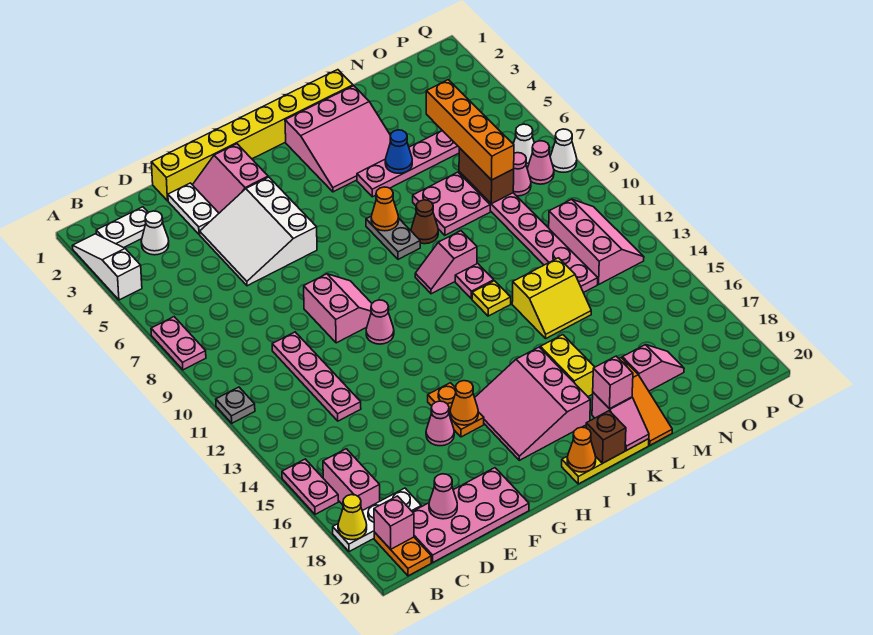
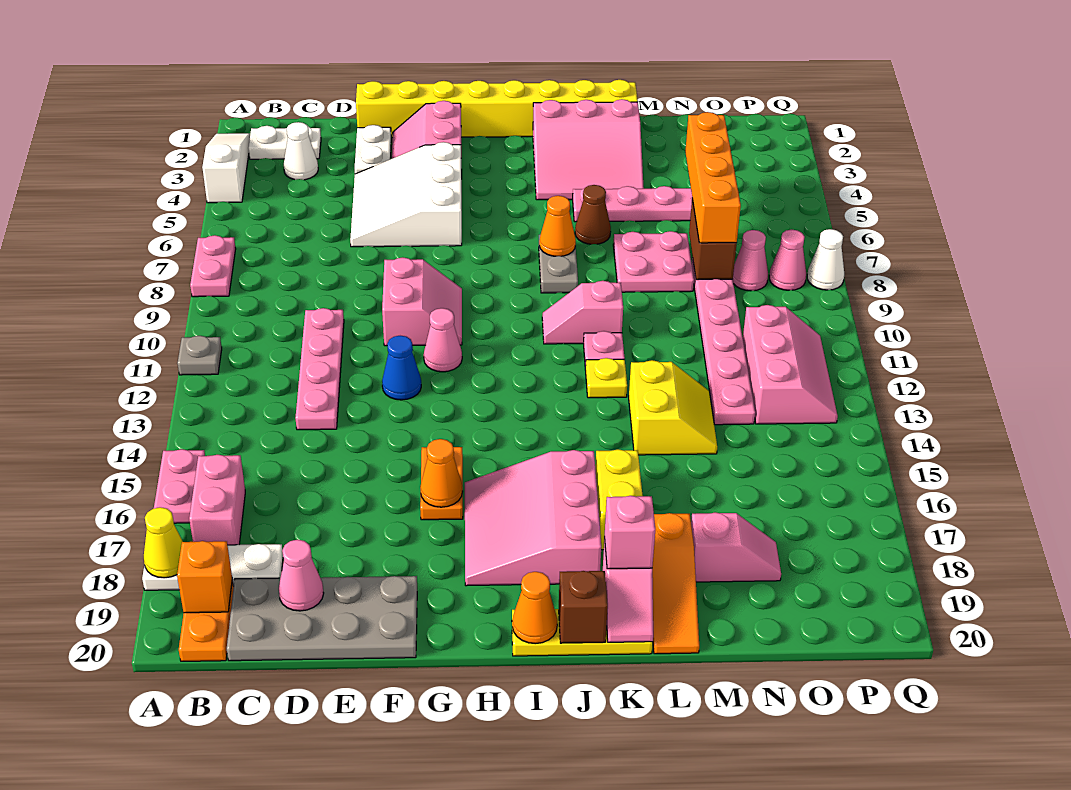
pink 1x1 brick [374,496,414,549] -> orange 1x1 brick [177,541,232,613]
pink 2x4 plate [413,468,529,562] -> grey 2x4 plate [227,576,417,661]
pink 1x1 cone [426,401,454,446] -> none
brown 1x1 cone [411,200,438,244] -> brown 1x1 cone moved to [575,185,611,244]
blue 1x1 cone [385,130,412,173] -> blue 1x1 cone moved to [382,336,421,400]
yellow 2x2 slope [512,258,591,338] -> yellow 2x2 slope turned to [629,360,717,455]
white 1x1 cone [514,124,534,167] -> none

